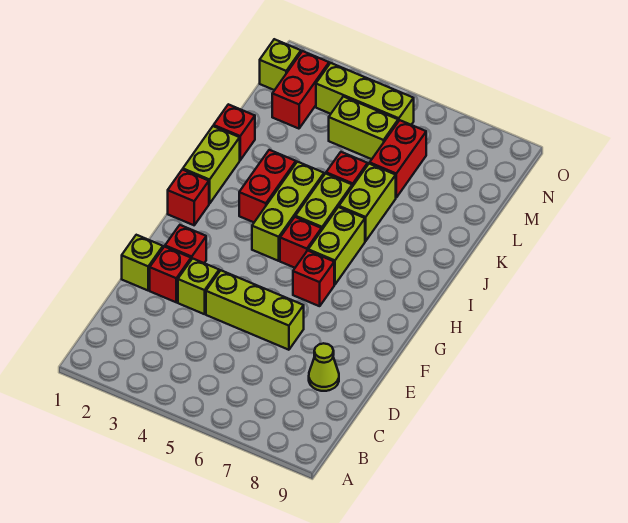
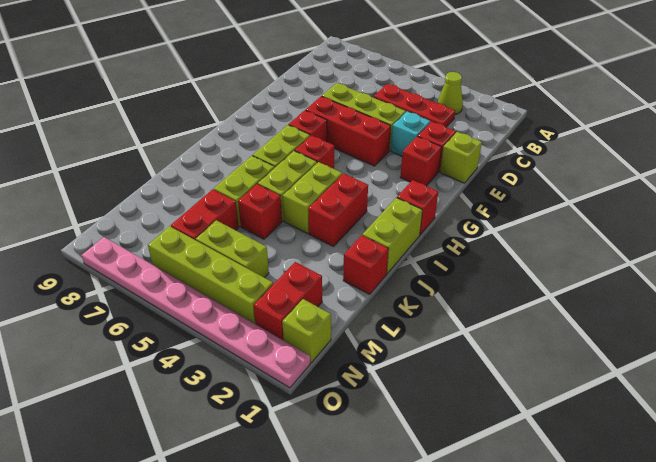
none -> red 1x3 plate [374,84,455,127]
lime 1x1 cone [309,343,339,391] -> lime 1x1 cone moved to [438,72,463,115]
lime 1x1 brick [178,258,219,314] -> cyan 1x1 brick [391,112,430,156]
none -> red 1x3 brick [306,96,391,166]
lime 1x3 brick [252,162,324,261] -> lime 1x2 brick [283,162,342,234]
lime 1x3 brick [316,63,414,125] -> lime 1x4 brick [148,226,273,324]
none -> pink 1x8 plate [82,237,310,388]

